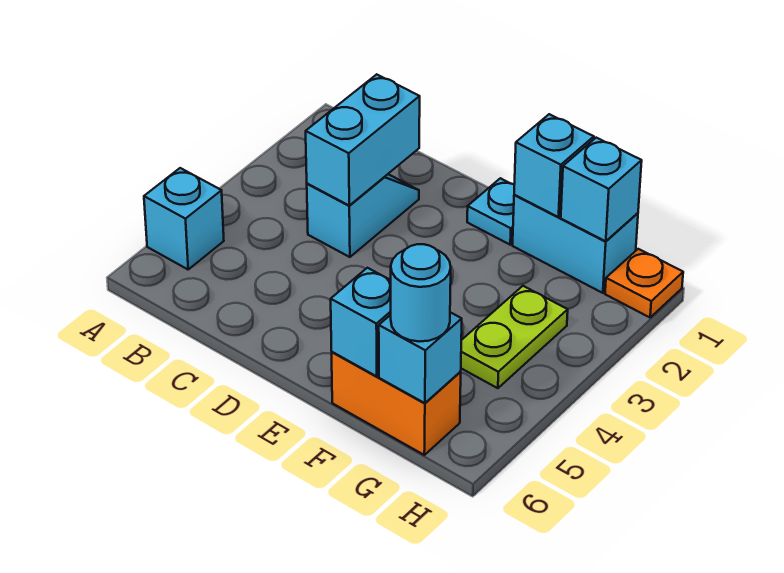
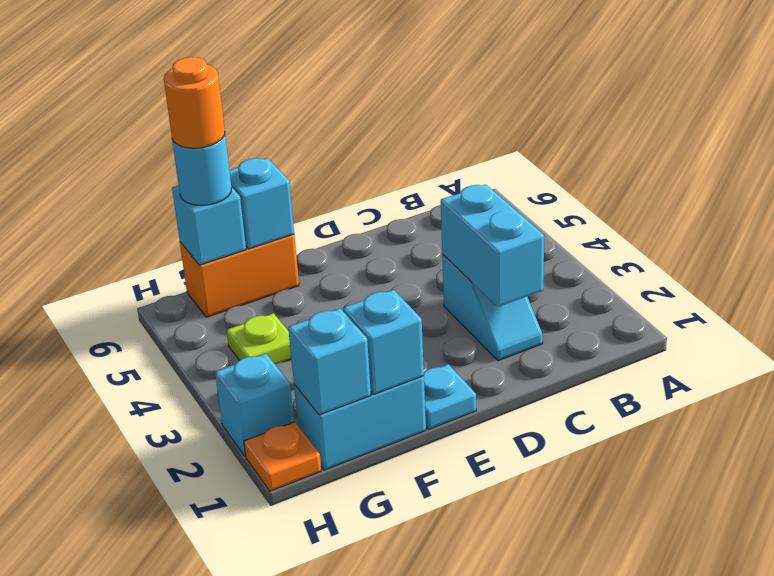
cyan 1x1 brick [144,168,224,269] -> cyan 1x1 brick moved to [215,354,294,456]
lime 1x2 plate [461,286,568,388] -> lime 1x1 plate [227,313,291,364]
none -> orange 1x1 round brick [164,57,225,148]

